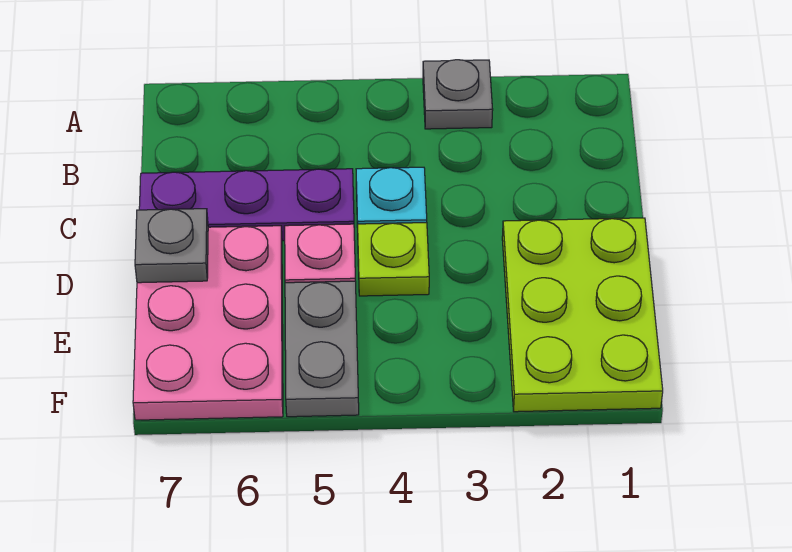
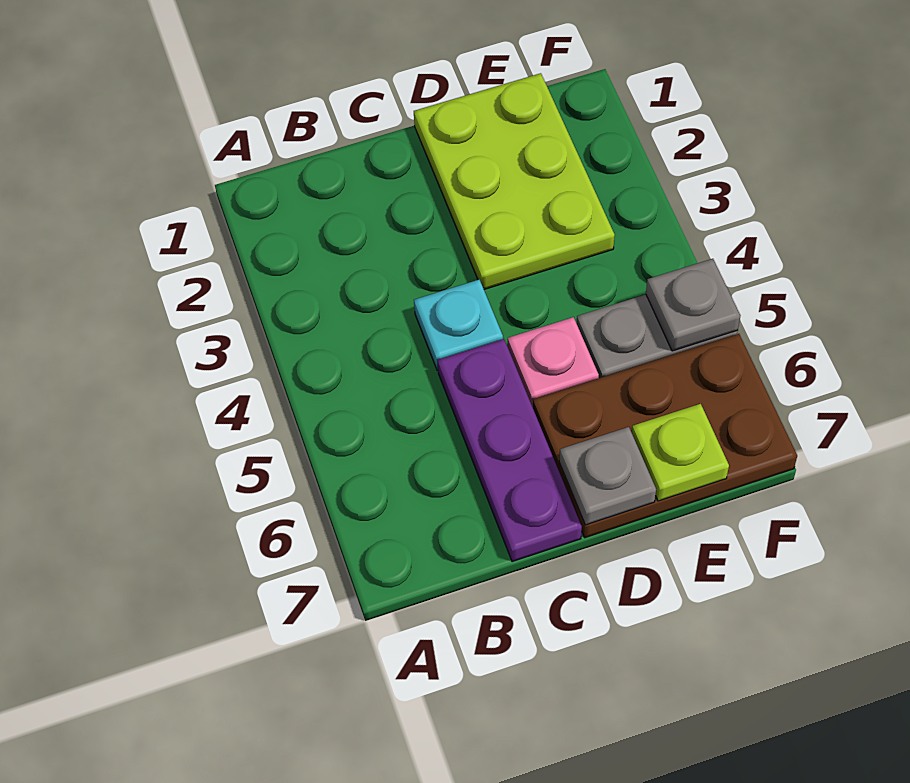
grey 1x1 plate [423,60,493,129] -> grey 1x1 plate moved to [646,259,740,351]
lime 2x3 plate [502,218,663,412] -> lime 2x3 plate turned to [414,73,615,289]
lime 1x1 plate [358,223,429,296] -> lime 1x1 plate moved to [632,404,729,501]
pink 2x3 plate [133,226,283,420] -> brown 2x3 plate [533,334,797,538]

